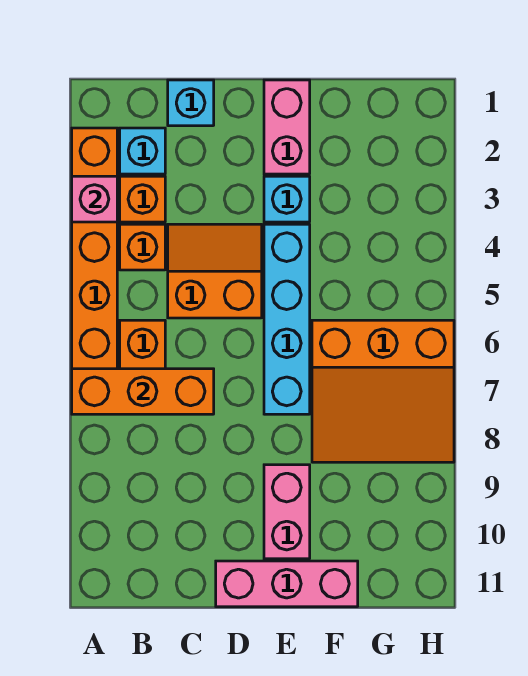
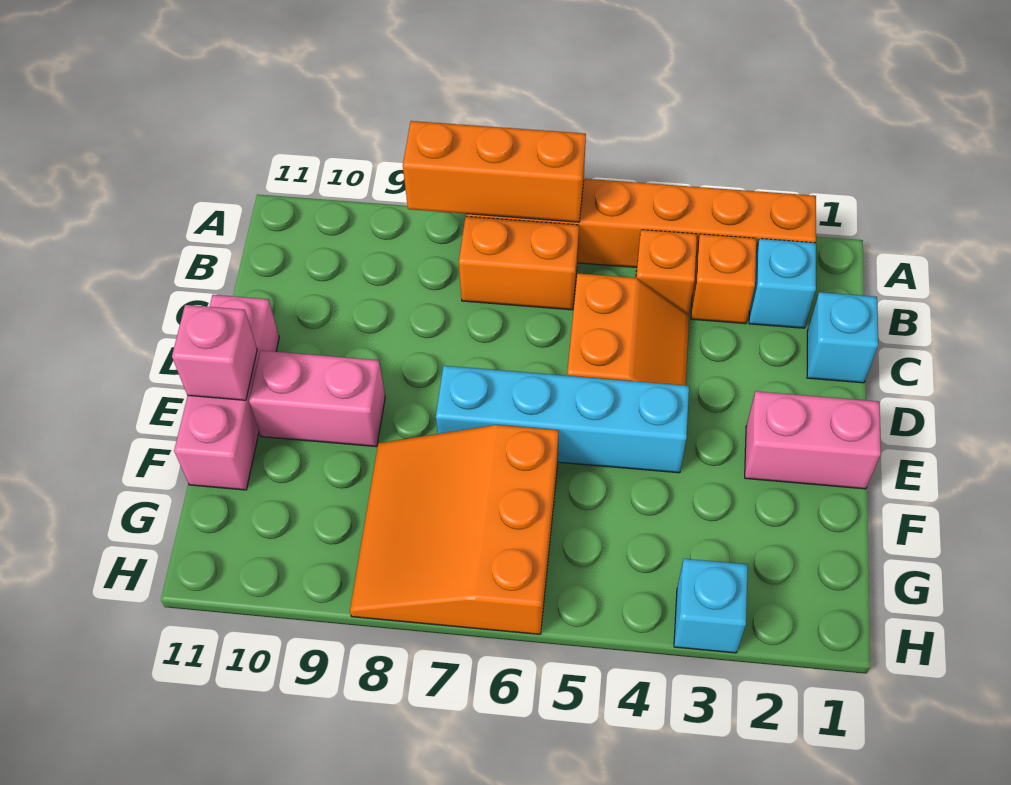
pink 1x1 brick [72,176,117,222] -> pink 1x1 brick moved to [172,305,257,400]
orange 1x3 brick [72,369,214,414] -> orange 1x3 brick turned to [403,121,586,222]
cyan 1x1 brick [264,176,310,222] -> cyan 1x1 brick moved to [674,559,748,653]

